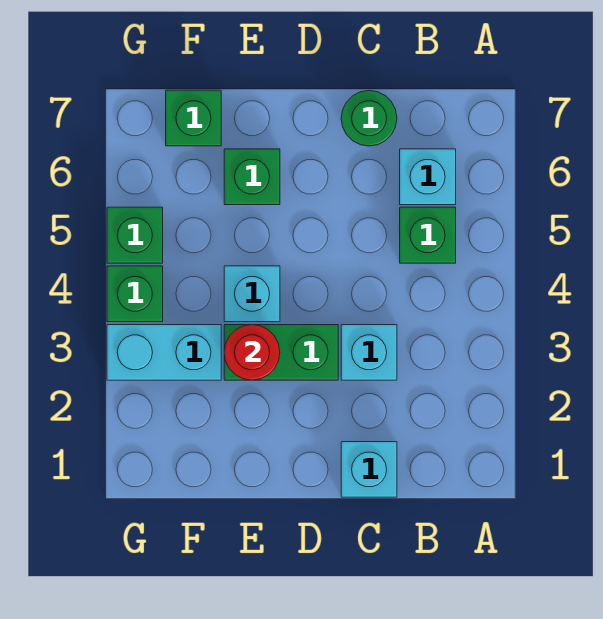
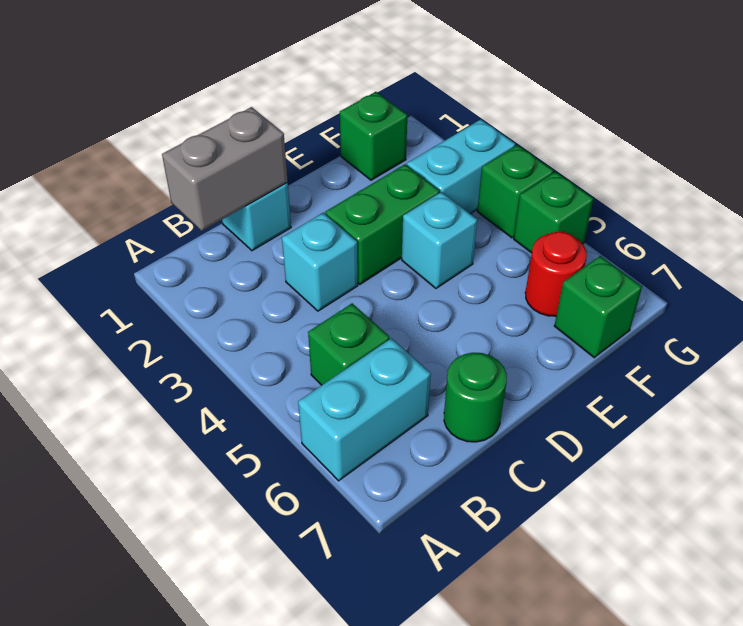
none -> grey 1x2 brick [162,107,288,231]
cyan 1x1 brick [400,149,456,205] -> cyan 1x2 brick [298,338,431,481]
red 1x1 round brick [224,325,280,380] -> red 1x1 round brick moved to [525,232,587,316]
green 1x1 brick [224,149,280,205] -> green 1x1 brick moved to [340,92,407,180]

